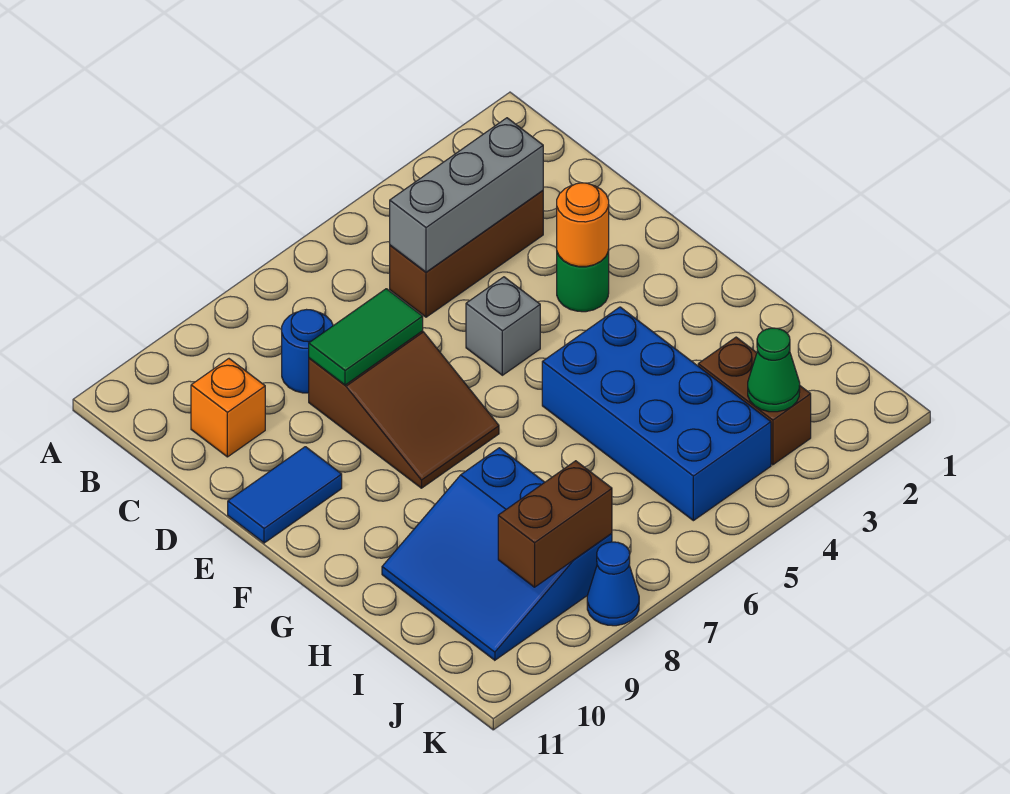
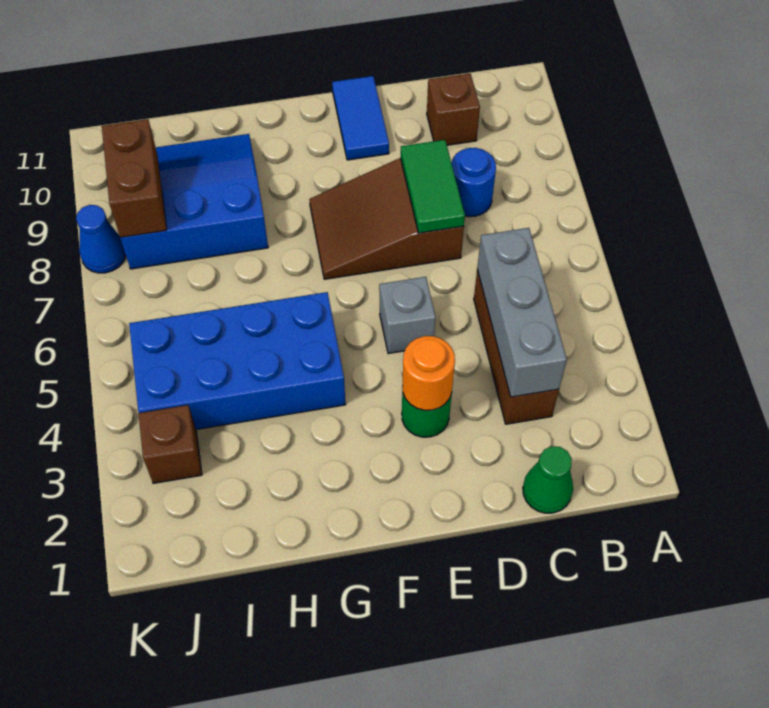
orange 1x1 brick [191,359,265,457] -> brown 1x1 brick [427,74,480,145]
brown 1x2 brick [698,337,811,465] -> brown 1x1 brick [138,405,202,483]
green 1x1 cone [748,328,800,412] -> green 1x1 cone moved to [523,446,573,513]

